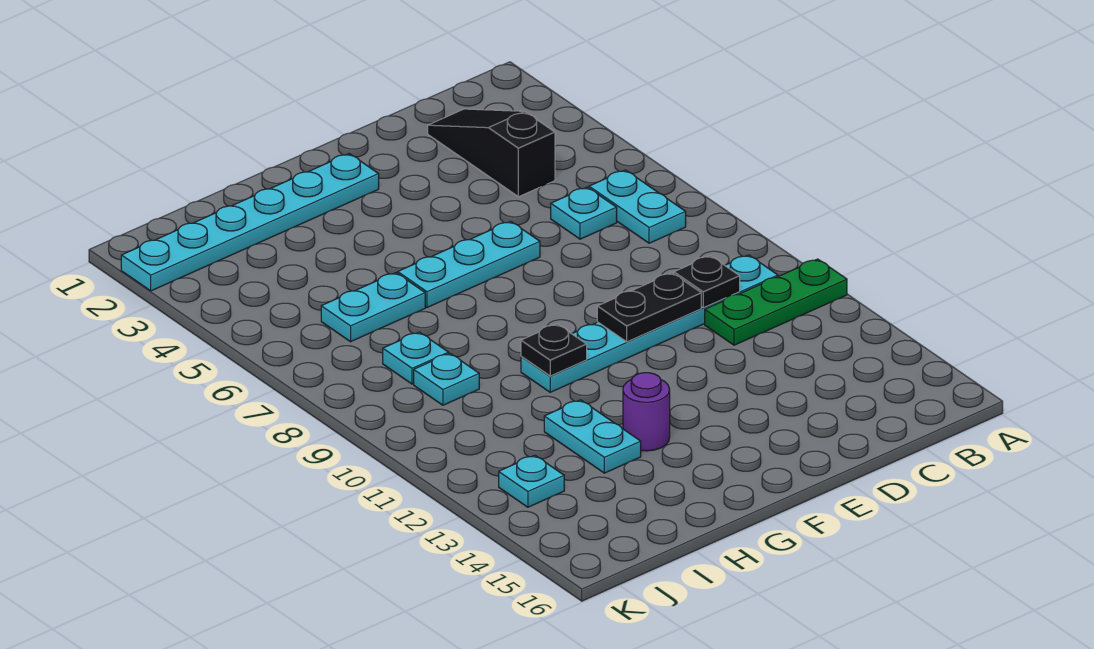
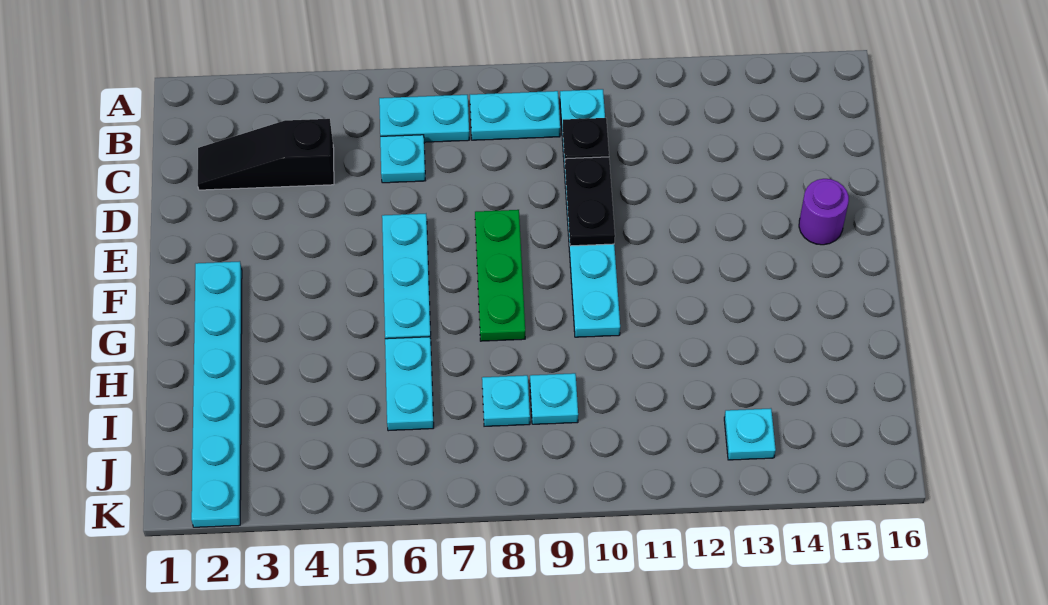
green 1x3 plate [705,259,847,345] -> green 1x3 plate moved to [475,210,525,341]
black 1x1 plate [521,324,587,376] -> none
purple 1x1 round brick [623,373,670,451] -> purple 1x1 round brick moved to [799,179,849,245]
cyan 1x2 plate [544,400,641,473] -> cyan 1x2 plate moved to [470,91,560,140]

